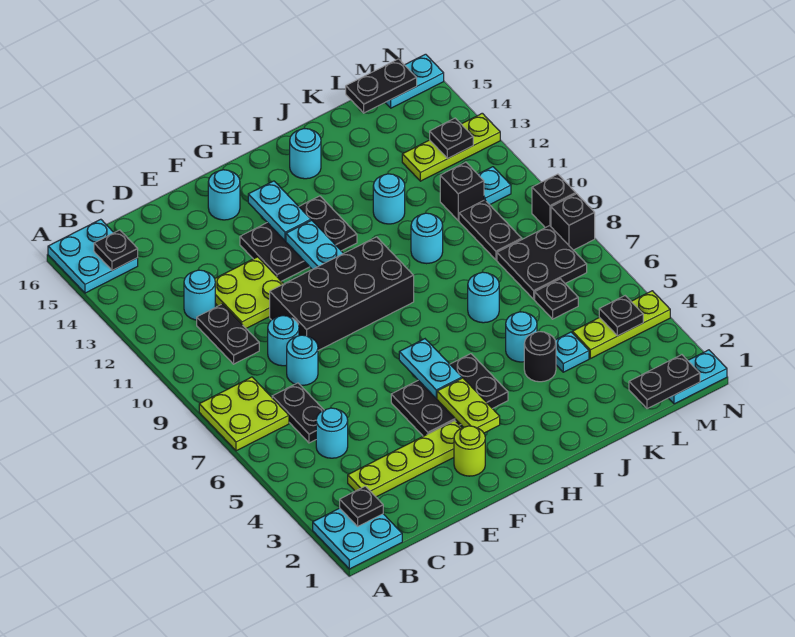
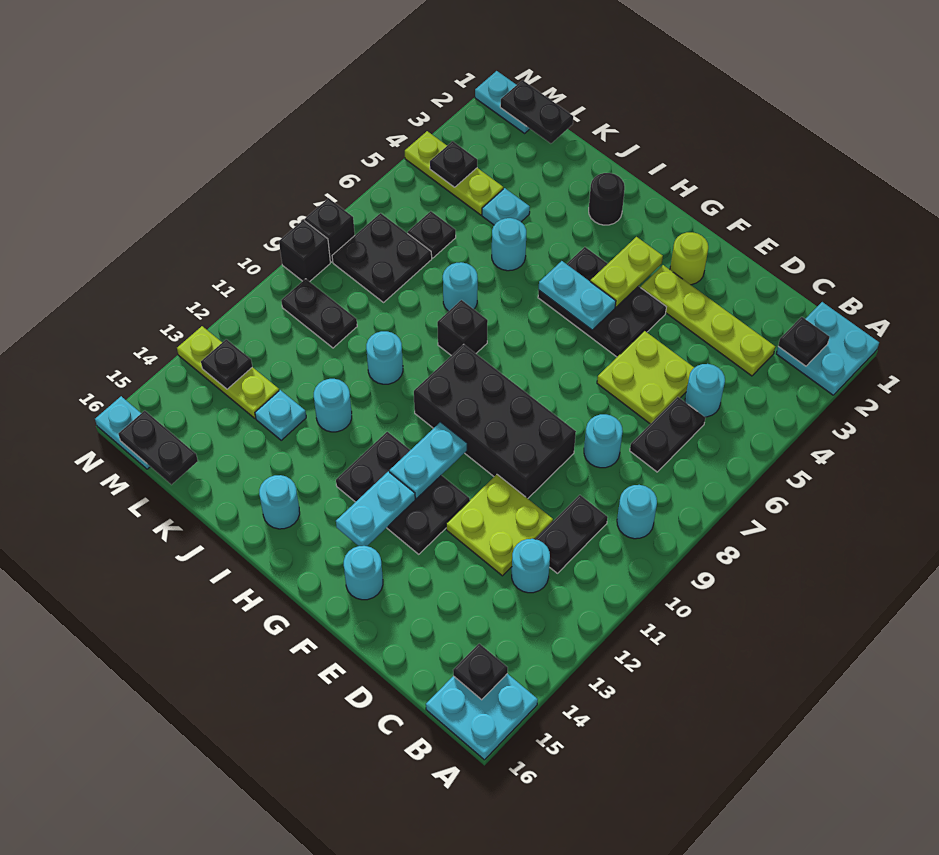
lime 2x2 plate [199,377,289,451] -> lime 2x2 plate moved to [597,331,694,424]
cyan 1x1 round brick [268,316,299,366] -> cyan 1x1 round brick moved to [617,485,657,539]
cyan 1x2 plate [399,339,462,398] -> cyan 1x2 plate turned to [539,261,616,330]
black 1x1 round brick [524,332,556,382] -> black 1x1 round brick moved to [589,173,625,225]
black 1x2 plate [459,200,522,260] -> black 1x2 plate turned to [281,279,357,348]
black 1x1 brick [440,162,484,220] -> black 1x1 brick moved to [437,300,488,356]
cyan 1x1 plate [478,167,511,205] -> cyan 1x1 plate moved to [255,390,306,440]

